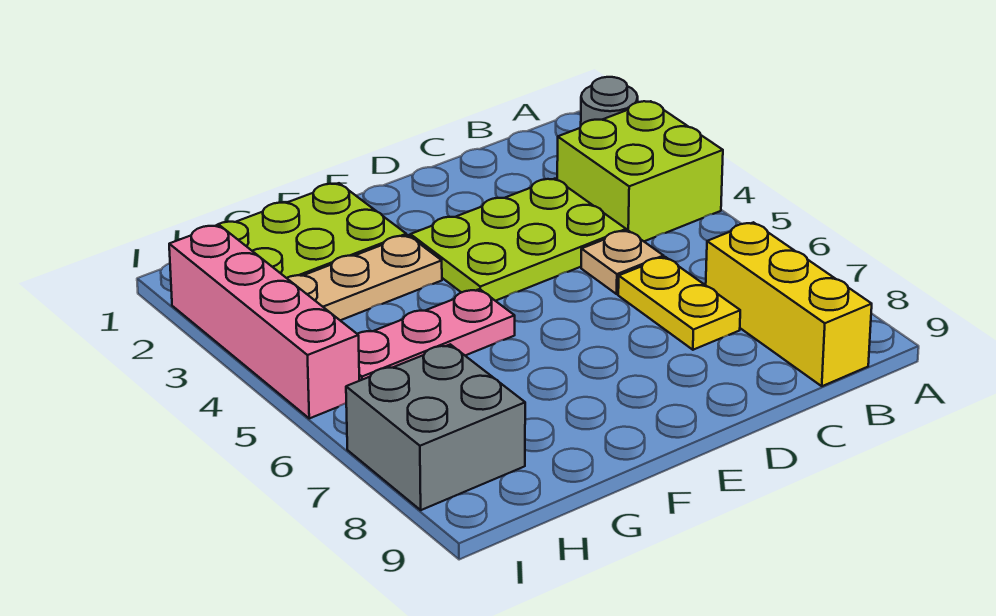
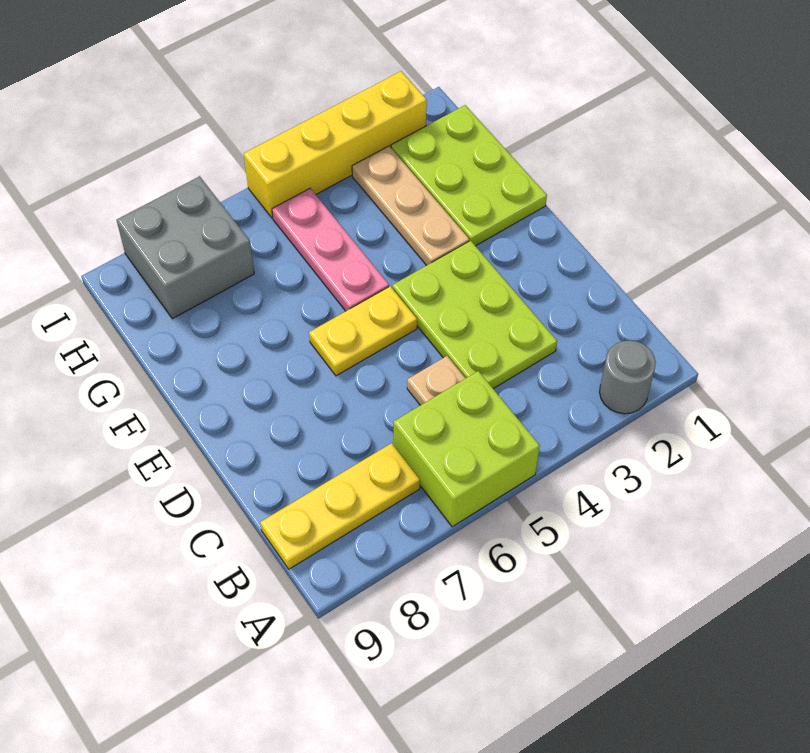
lime 2x2 brick [557,101,723,241] -> lime 2x2 brick moved to [393,371,540,527]
yellow 1x3 brick [706,222,872,386] -> yellow 1x3 plate [260,443,420,569]
yellow 1x2 plate [618,257,740,350] -> yellow 1x2 plate moved to [309,286,417,376]
pink 1x4 brick [169,225,359,418] -> yellow 1x4 brick [244,71,427,218]

